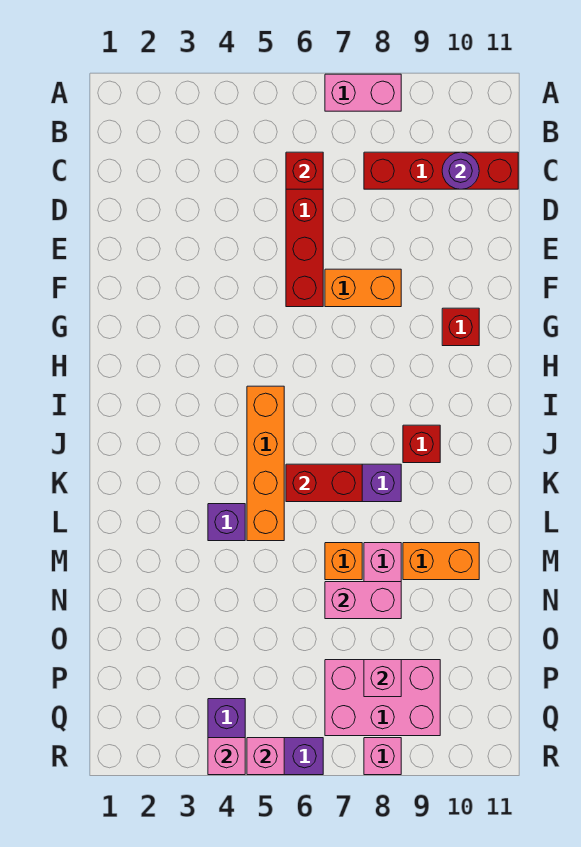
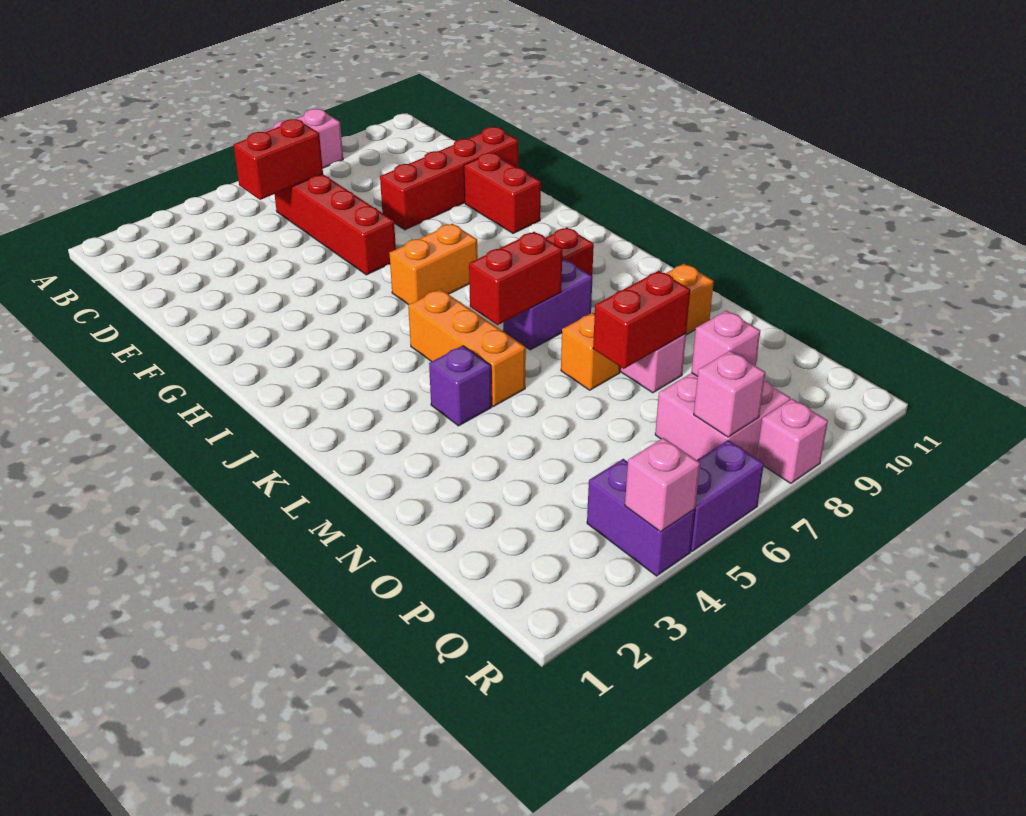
red 1x1 brick [286,152,323,189] -> red 1x2 brick [234,119,323,200]
red 1x4 brick [364,152,518,189] -> red 1x4 brick moved to [380,127,518,230]
purple 1x1 round brick [442,152,479,189] -> none
orange 1x2 brick [325,269,401,307] -> orange 1x2 brick moved to [390,224,478,305]
red 1x1 brick [442,308,479,346] -> red 1x2 brick [464,153,541,233]
orange 1x4 brick [247,386,284,541] -> orange 1x3 brick [408,289,526,406]
pink 1x2 brick [325,582,401,619] -> red 1x2 brick [593,271,690,369]
pink 2x3 brick [325,660,440,736] -> pink 2x2 brick [655,373,790,460]
pink 1x1 brick [247,738,284,775] -> pink 1x1 brick moved to [694,351,765,437]

